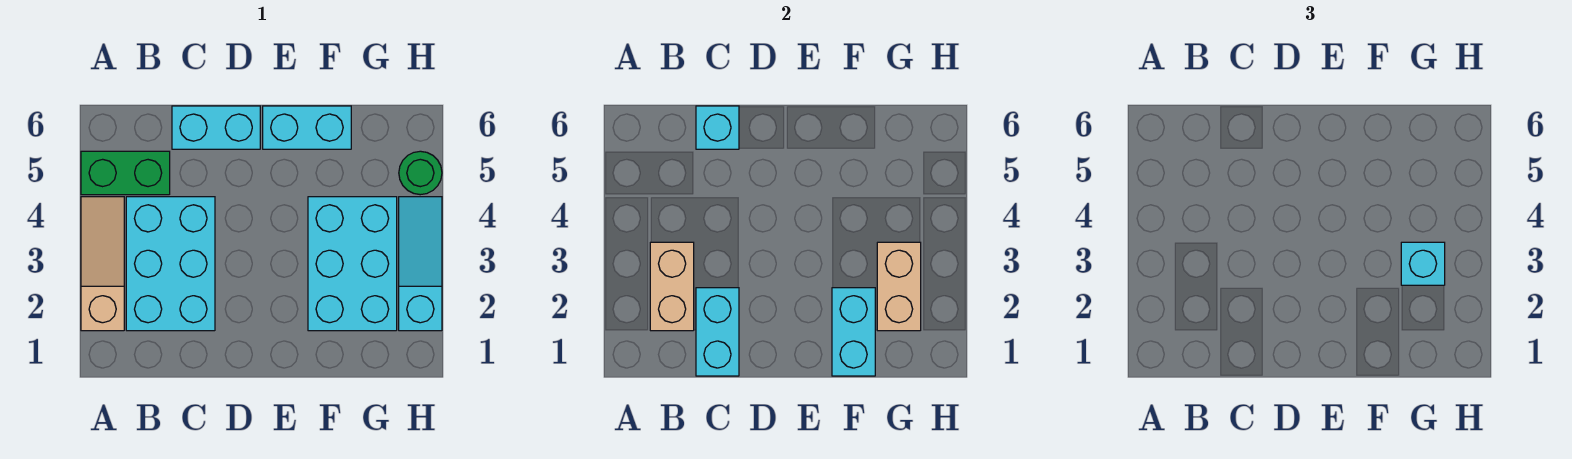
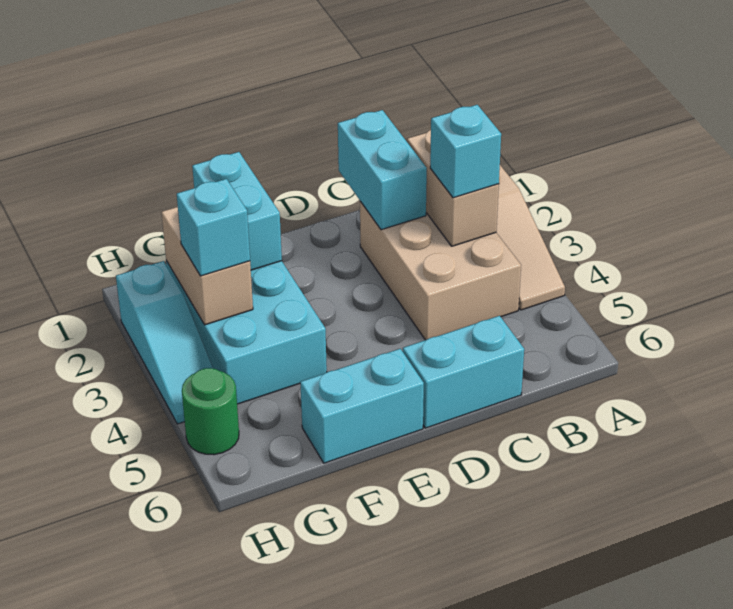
green 1x2 brick [81,151,170,195] -> none
cyan 2x3 brick [126,197,215,331] -> tan 2x3 brick [360,201,521,340]
cyan 1x1 brick [696,106,739,149] -> cyan 1x1 brick moved to [430,105,501,198]

